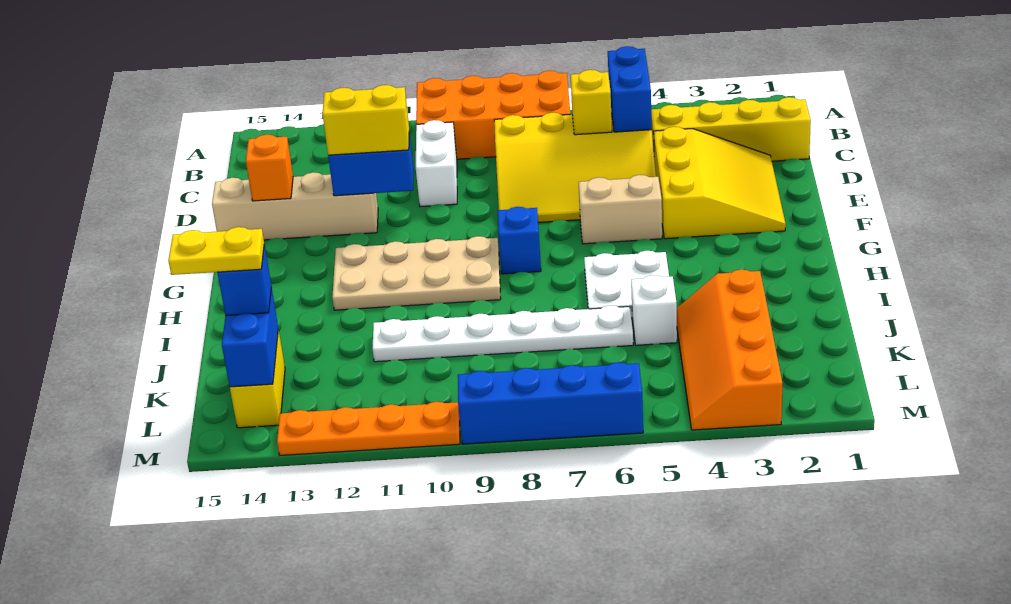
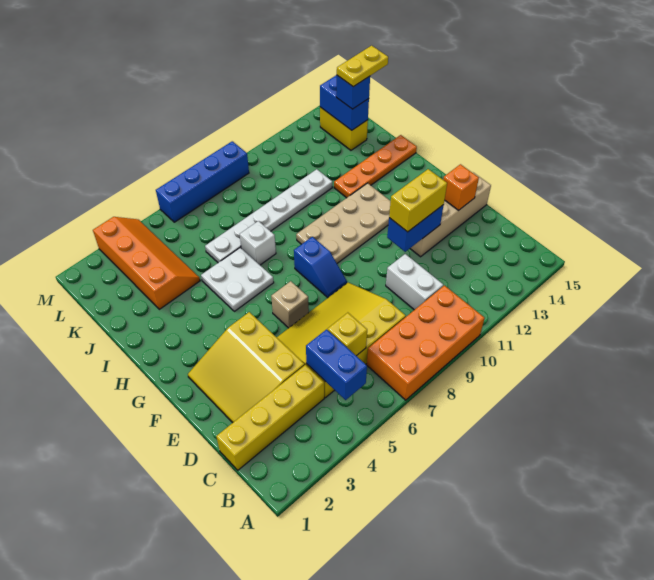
tan 1x2 brick [579,175,662,244] -> tan 1x1 brick [271,281,309,328]
white 1x1 brick [631,275,677,345] -> white 1x1 brick moved to [240,221,276,265]
orange 1x4 plate [277,402,460,455] -> orange 1x4 plate moved to [334,135,417,198]

